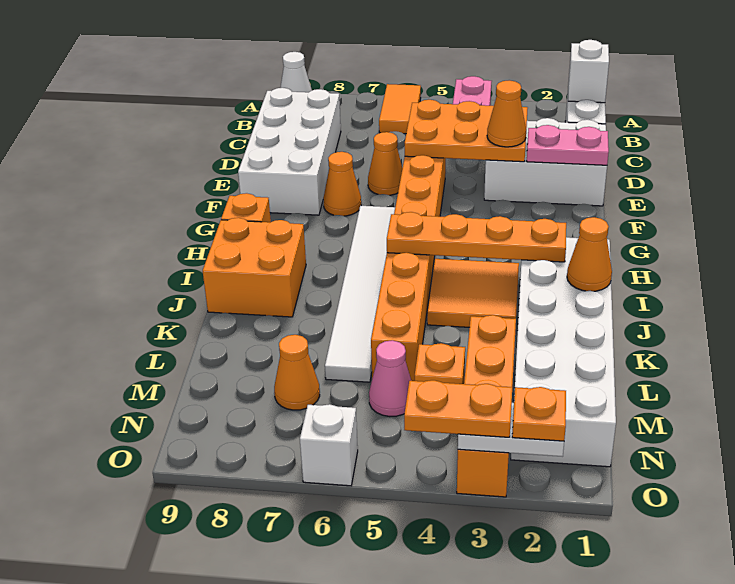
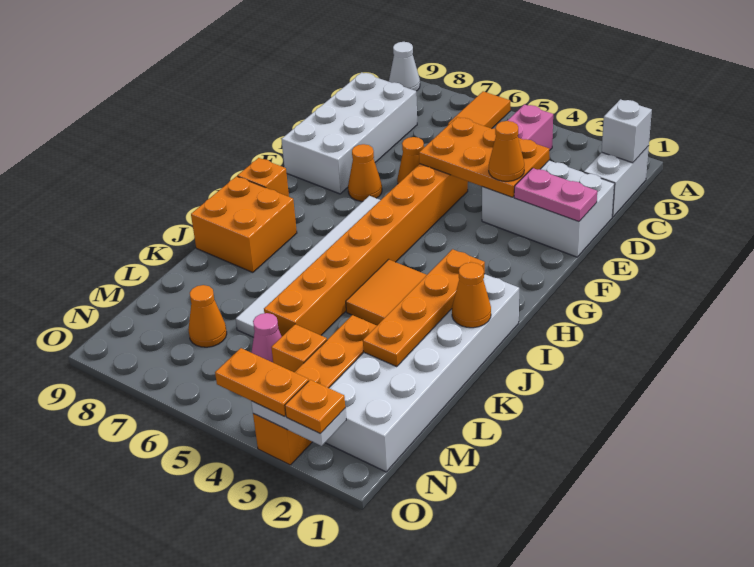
orange 1x4 plate [387,212,566,262] -> orange 1x4 plate turned to [363,249,485,366]
white 1x1 brick [300,404,358,486] -> none

